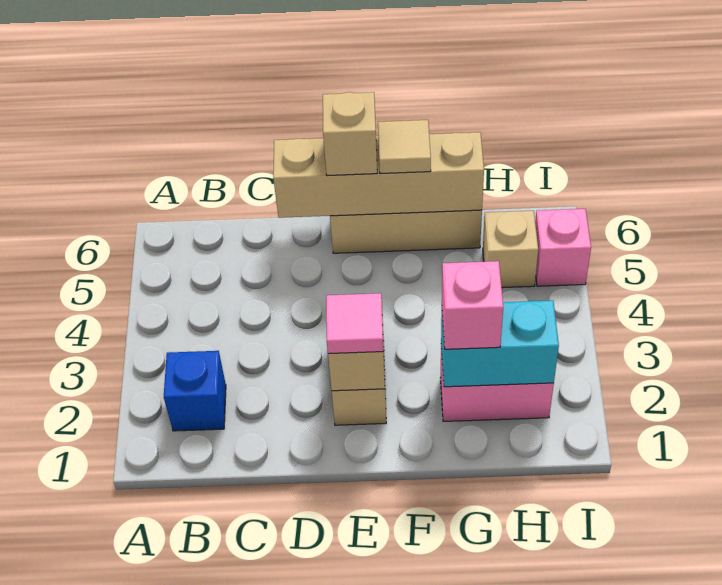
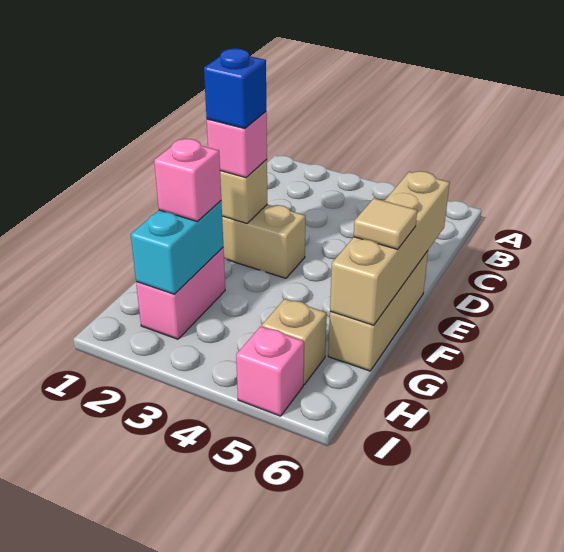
blue 1x1 brick [164,351,226,431] -> blue 1x1 brick moved to [204,48,266,129]
pink 1x1 tile [326,293,383,354] -> pink 1x1 brick [207,112,267,178]
tan 1x1 brick [323,92,377,176] -> none

